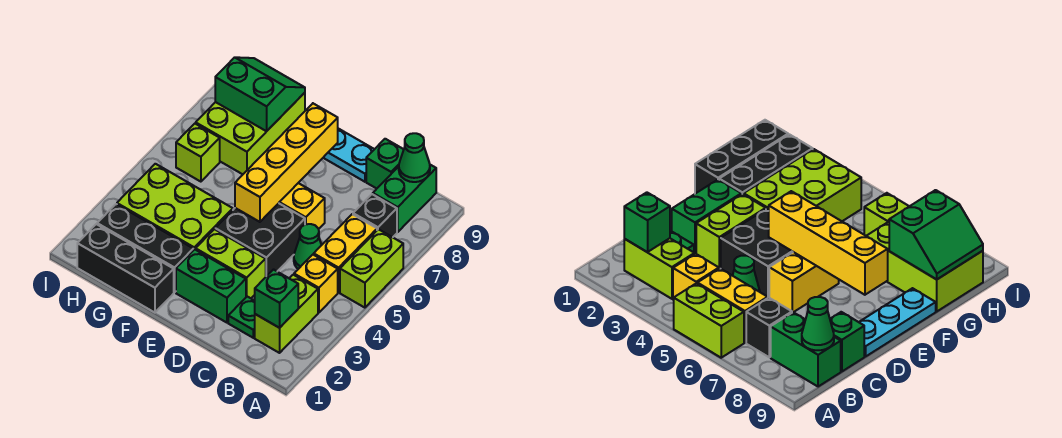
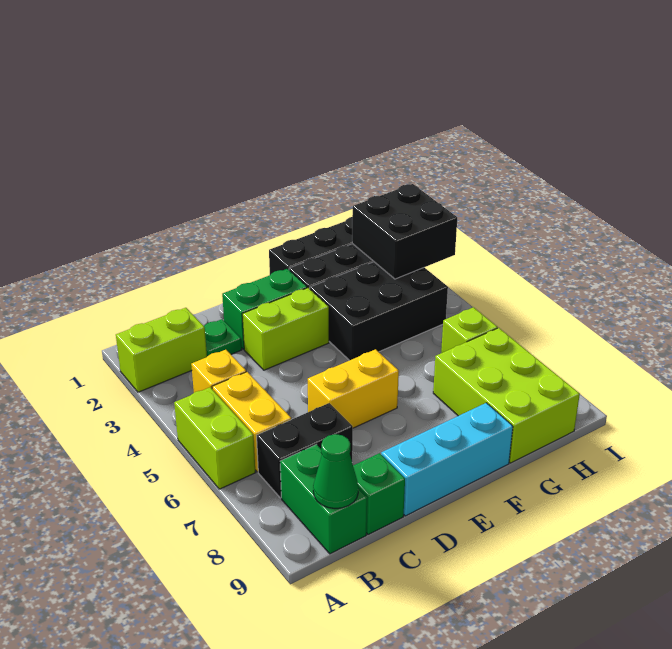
lime 1x2 brick [255,275,318,353] -> lime 1x2 brick turned to [116,308,207,392]
green 1x1 brick [255,270,298,328] -> none
black 1x1 brick [353,194,397,237] -> black 1x2 brick [257,403,353,498]
green 1x1 cone [294,224,321,269] -> none
black 2x2 brick [215,203,305,276] -> black 2x2 brick moved to [352,184,457,279]
cyan 1x3 plate [323,129,374,182] -> cyan 1x3 brick [381,403,513,516]
yellow 1x4 brick [235,104,338,222] -> none
lime 2x3 brick [117,164,233,250] -> black 2x3 brick [310,262,448,361]
green 2x2 slope [215,57,305,131] -> none

